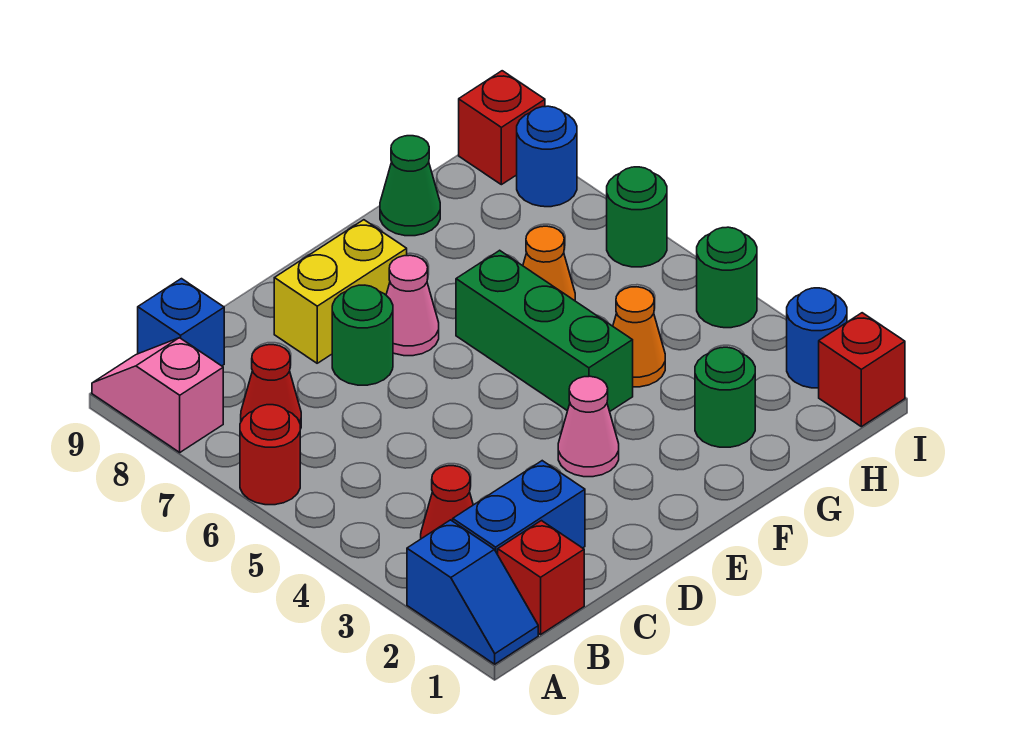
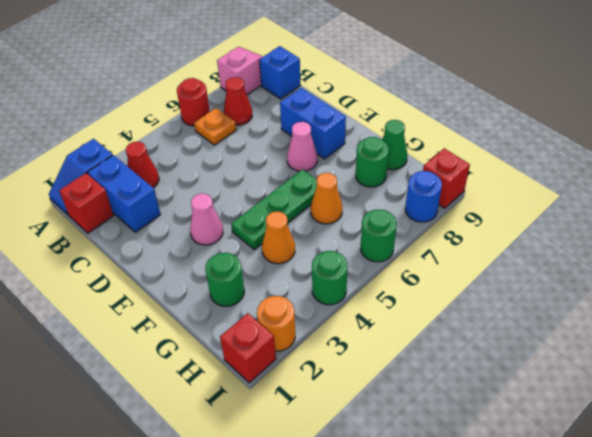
none -> orange 1x1 plate [194,108,236,145]
green 1x1 round brick [332,285,393,385] -> green 1x1 round brick moved to [356,137,389,187]
yellow 1x2 brick [274,220,407,363] -> blue 1x2 brick [280,88,346,159]
green 1x3 brick [456,250,633,411] -> green 1x3 plate [231,169,317,249]
blue 1x1 round brick [787,288,847,388] -> orange 1x1 round brick [257,296,295,351]

